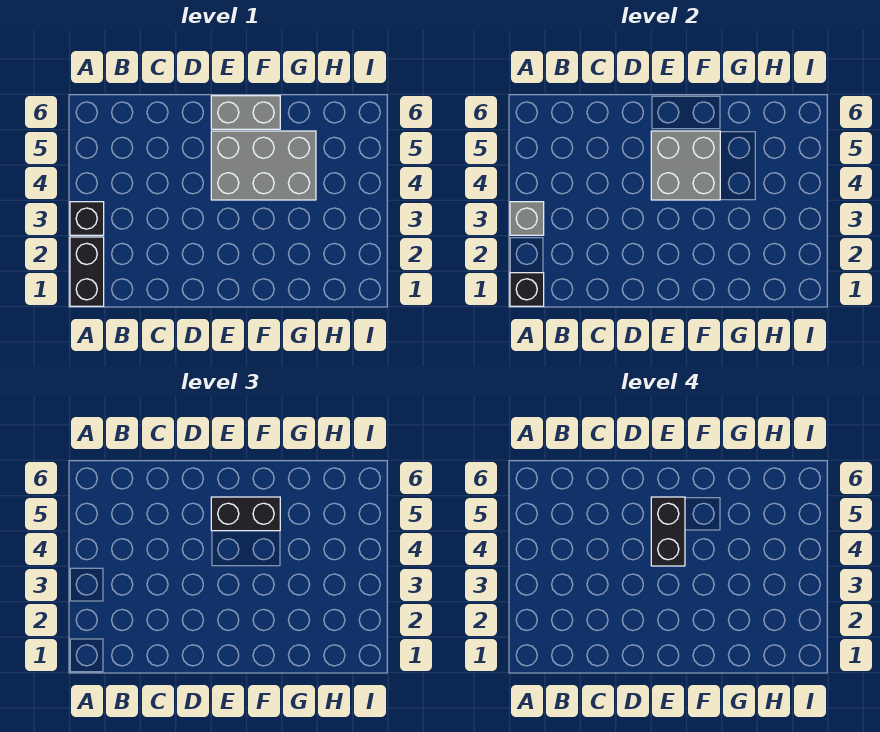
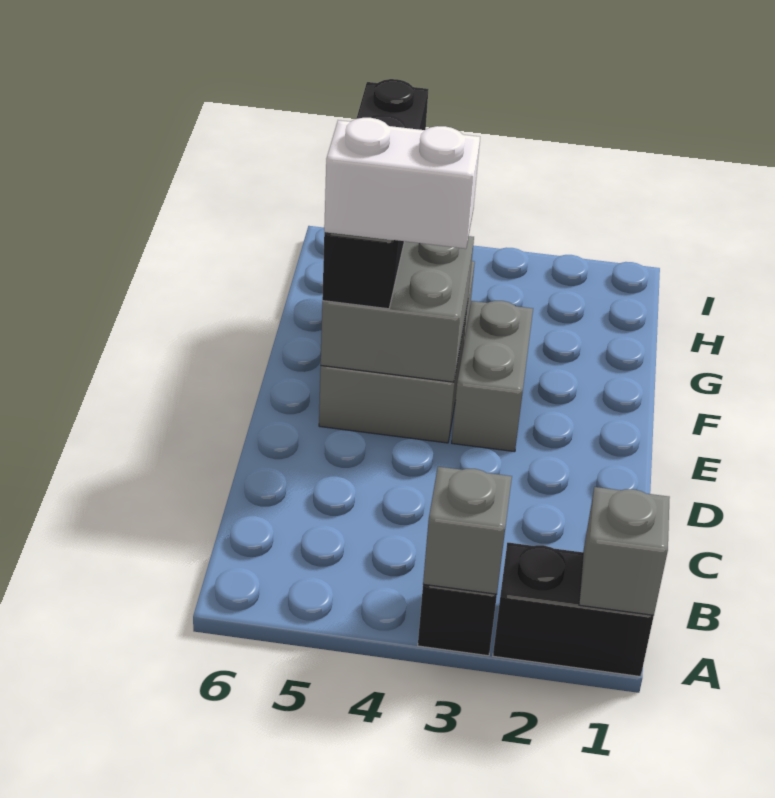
black 1x1 brick [510,273,544,306] -> grey 1x1 brick [579,487,670,615]
black 1x2 brick [651,497,685,566] -> white 1x2 brick [324,118,480,249]
black 1x2 brick [211,497,280,531] -> black 1x4 brick [322,79,428,309]
grey 1x2 brick [211,96,280,129] -> grey 1x2 brick moved to [452,301,533,452]

